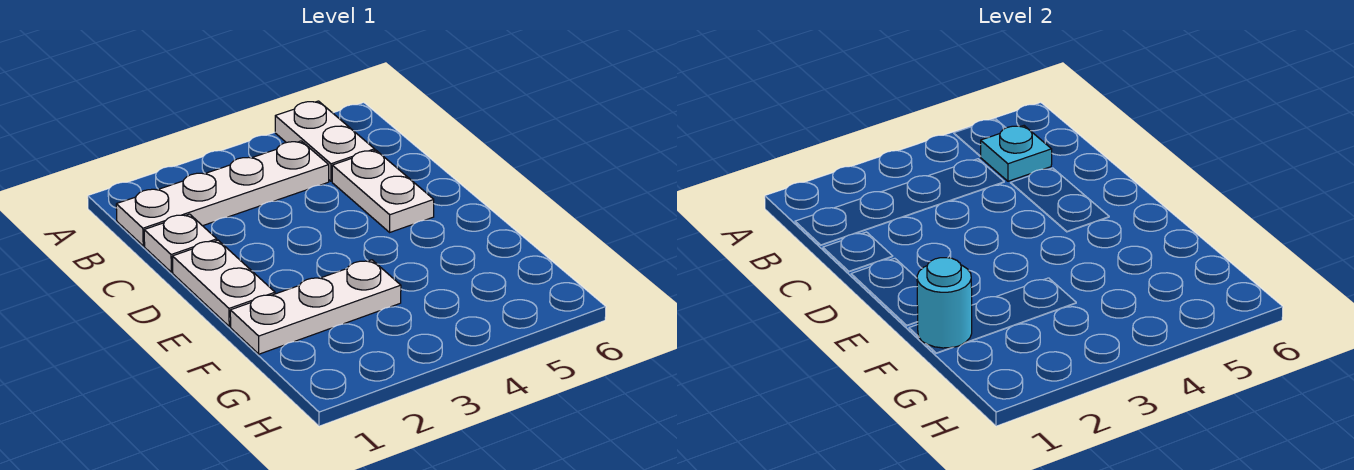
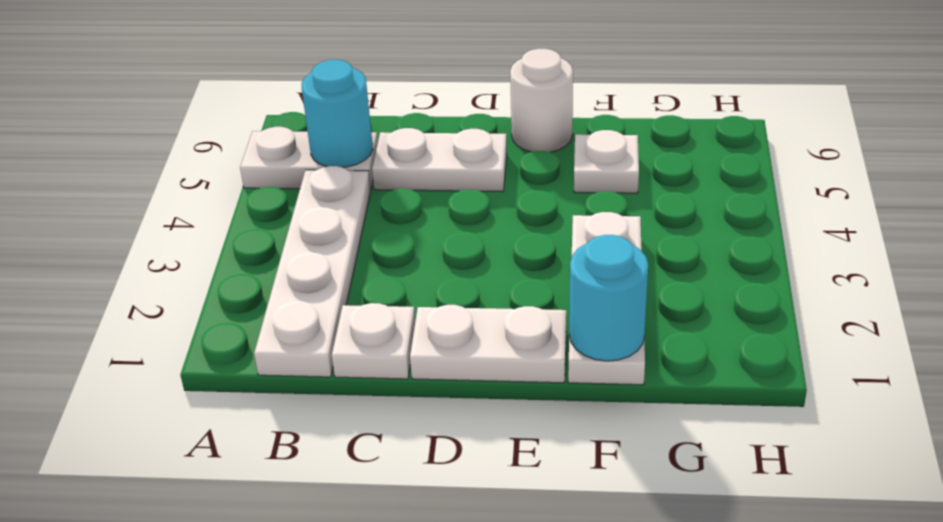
cyan 1x1 plate [980,126,1052,181] -> cyan 1x1 round brick [302,60,373,167]
none -> white 1x1 round brick [510,49,573,152]
none -> white 1x1 plate [574,130,639,193]

